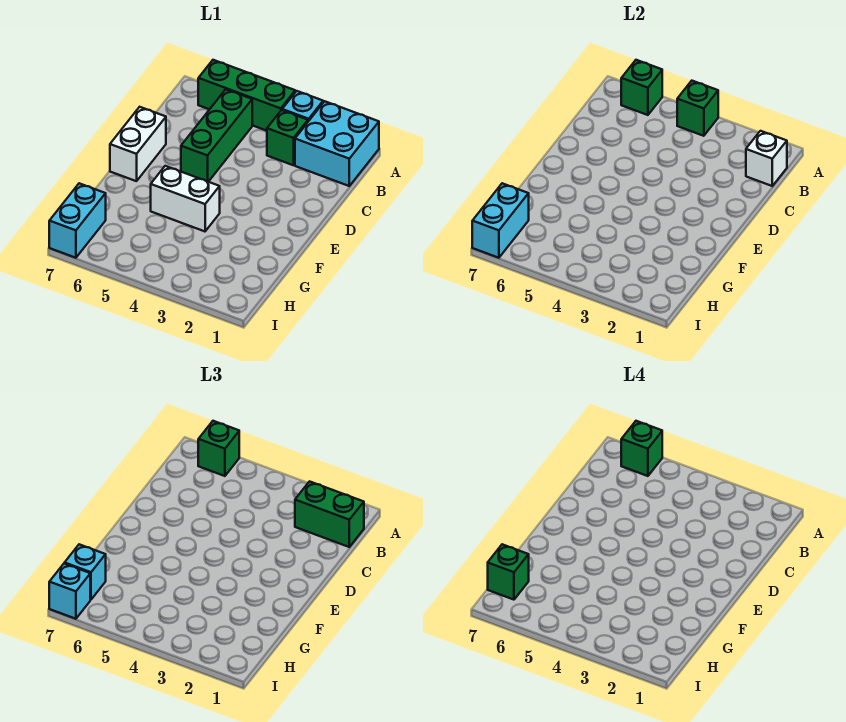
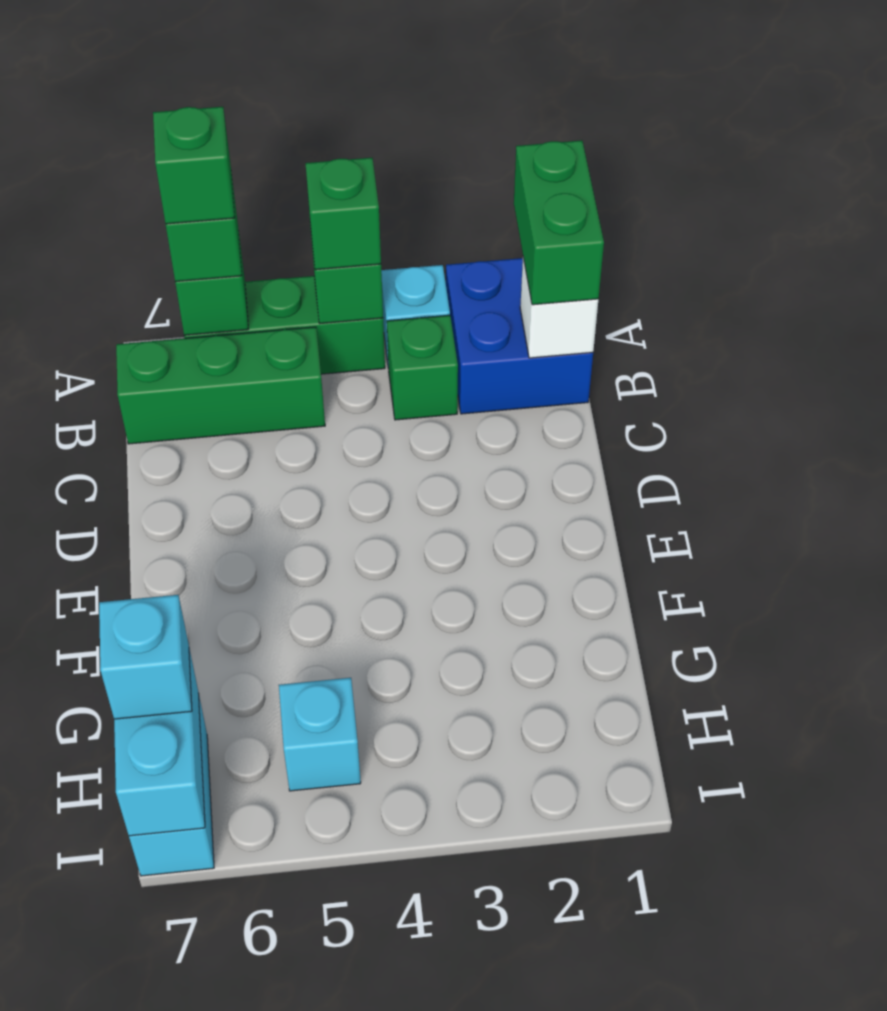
cyan 2x2 brick [295,101,379,186] -> blue 2x2 brick [446,258,593,414]
green 1x2 brick [295,481,364,547] -> green 1x2 brick turned to [514,140,604,305]
green 1x3 brick [181,89,252,182] -> green 1x3 brick turned to [116,327,325,444]
white 1x2 brick [110,107,166,181] -> none
white 1x2 brick [151,166,220,231] -> none
green 1x1 brick [488,544,529,600] -> green 1x1 brick moved to [305,158,381,270]
cyan 1x1 brick [49,564,90,619] -> cyan 1x1 brick moved to [279,678,361,791]

